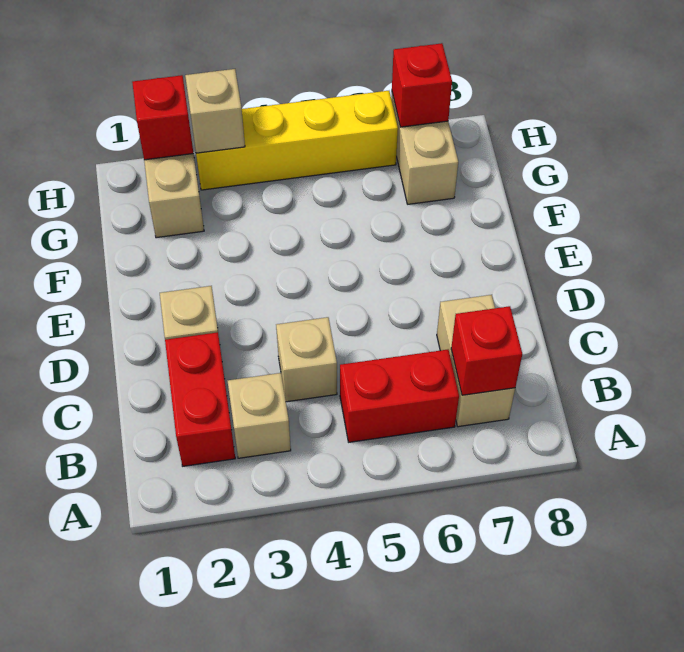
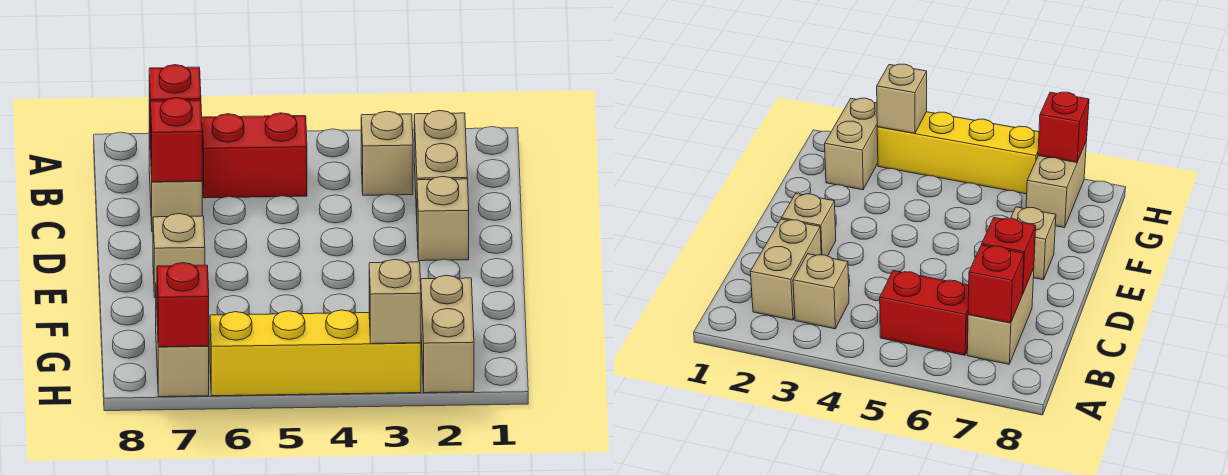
red 1x2 brick [165,332,235,466] -> tan 1x2 brick [414,111,467,216]
tan 1x1 brick [276,317,337,402] -> tan 1x1 brick moved to [153,214,205,298]
red 1x1 brick [132,75,193,160] -> red 1x1 brick moved to [151,98,202,182]

